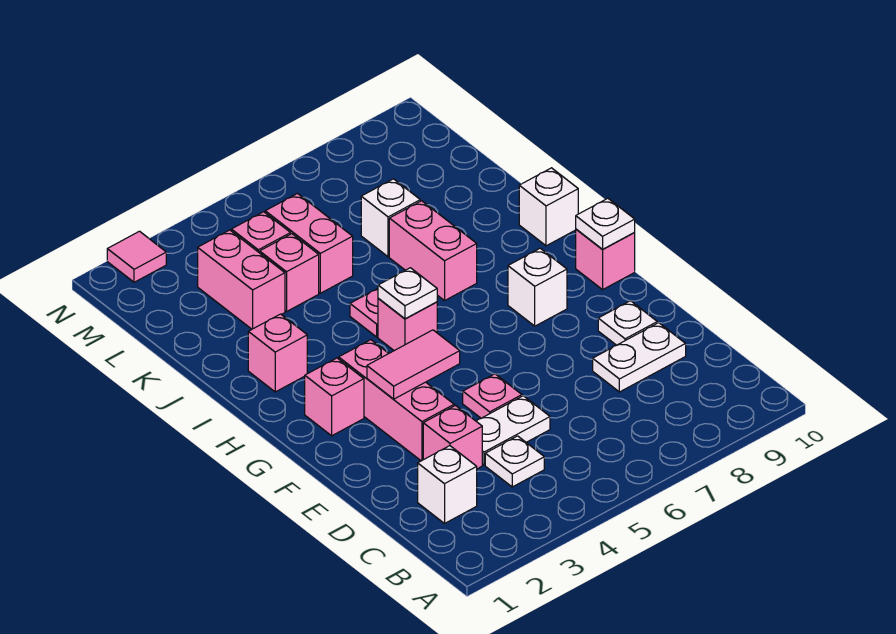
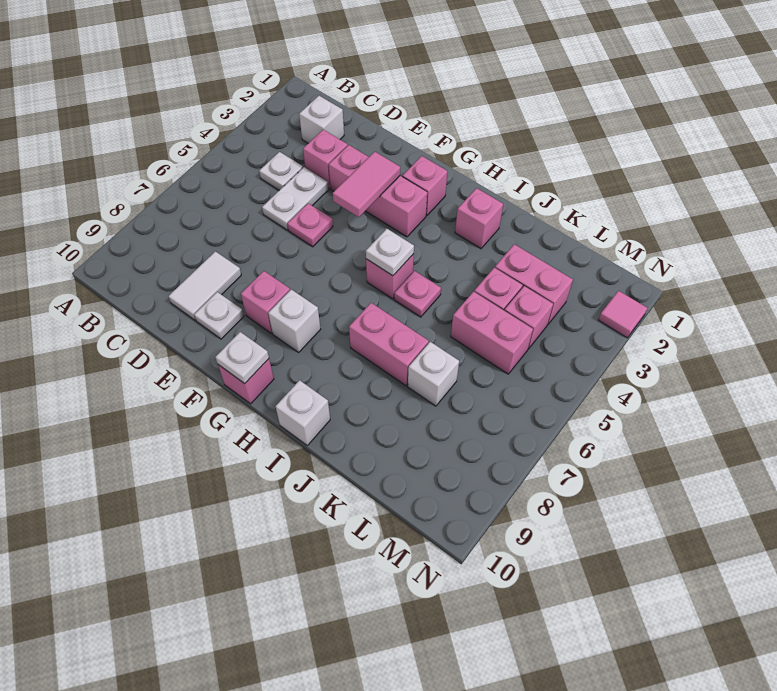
white 1x2 plate [593,323,686,392] -> white 1x2 tile [169,251,241,320]
none -> pink 1x1 brick [241,271,290,334]

